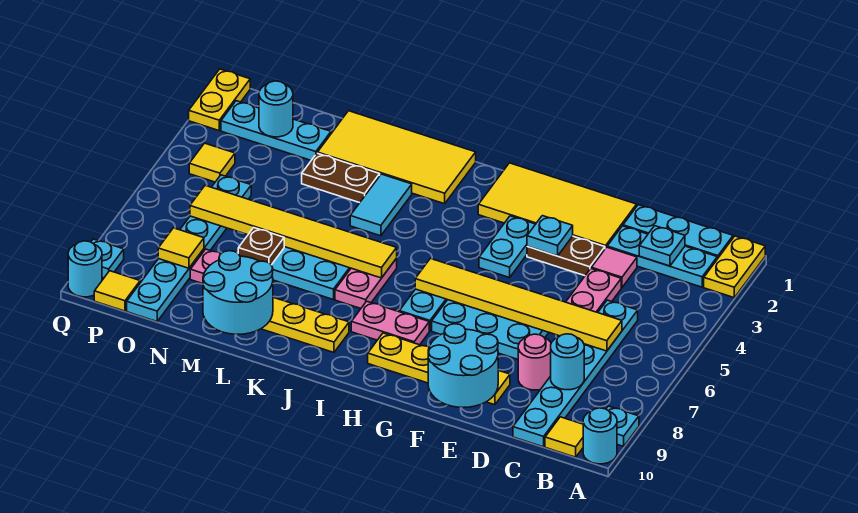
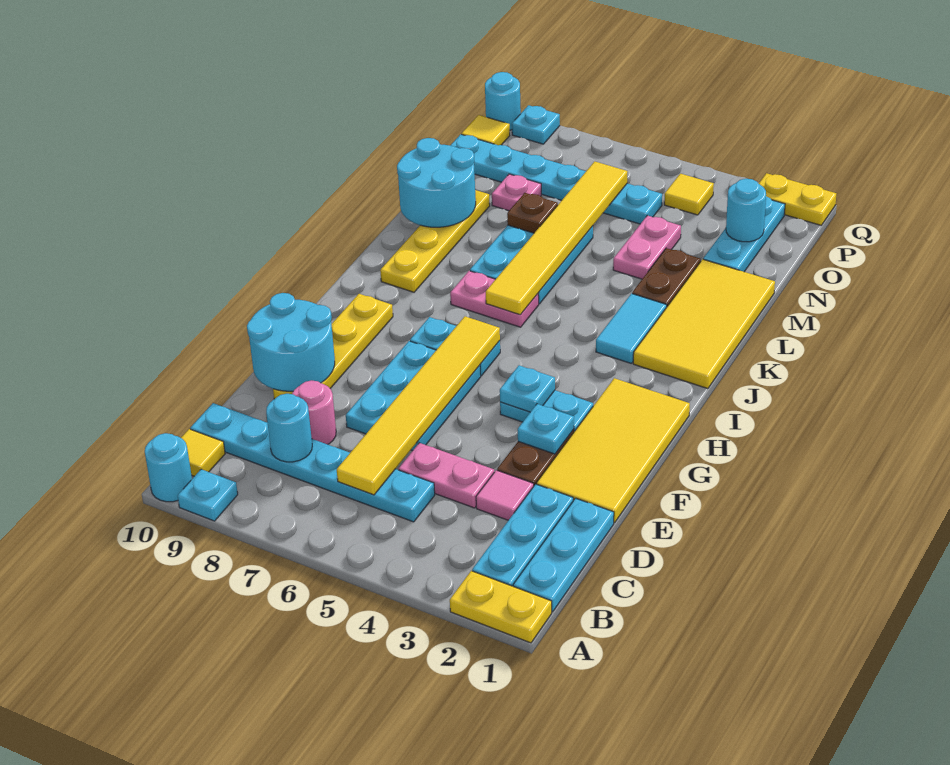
cyan 1x1 plate [639,226,685,266] -> cyan 1x1 plate moved to [500,365,555,412]
pink 1x2 plate [351,301,429,345] -> pink 1x2 plate moved to [613,216,681,279]
cyan 1x2 tile [350,174,412,236] -> cyan 1x2 tile turned to [596,294,667,363]
yellow 1x1 tile [158,228,204,268] -> none

